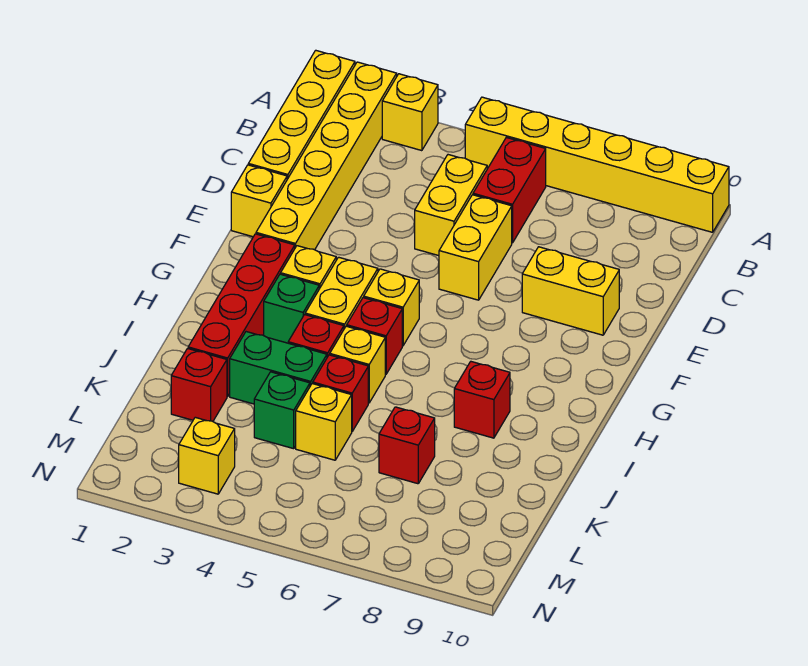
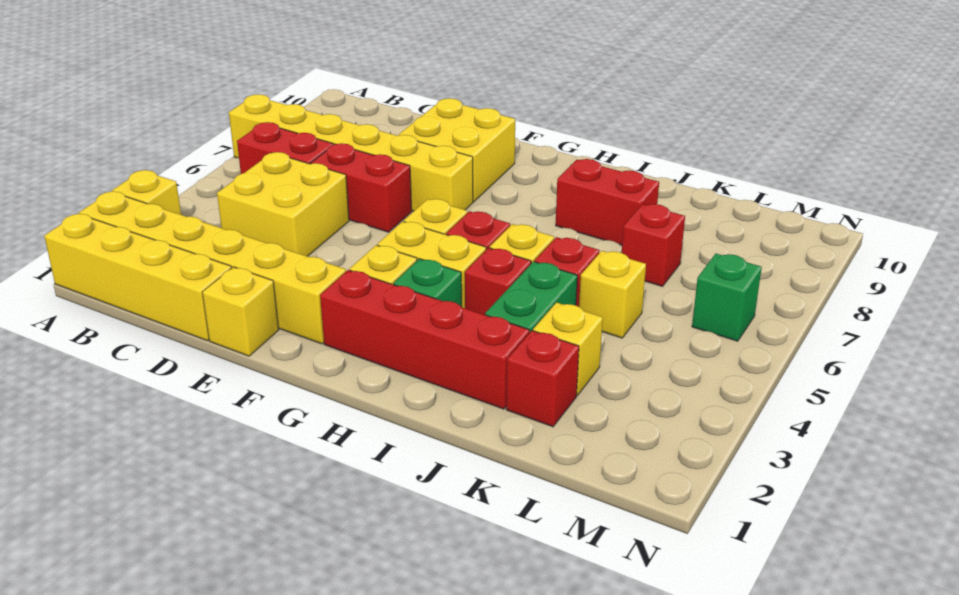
yellow 1x6 brick [465,97,729,232] -> yellow 1x6 brick turned to [229,94,473,211]
yellow 1x2 brick [415,155,487,256] -> yellow 2x2 brick [217,152,349,256]
yellow 1x2 brick [439,195,512,300] -> red 1x2 brick [311,143,412,232]
yellow 1x2 brick [522,247,619,335] -> yellow 2x2 brick [398,98,515,202]
red 1x1 brick [454,362,510,438] -> red 1x2 brick [556,159,659,245]
green 1x1 brick [254,372,310,449] -> green 1x1 brick moved to [692,254,762,341]
yellow 1x1 brick [179,417,235,494] -> yellow 1x1 brick moved to [533,302,603,396]

